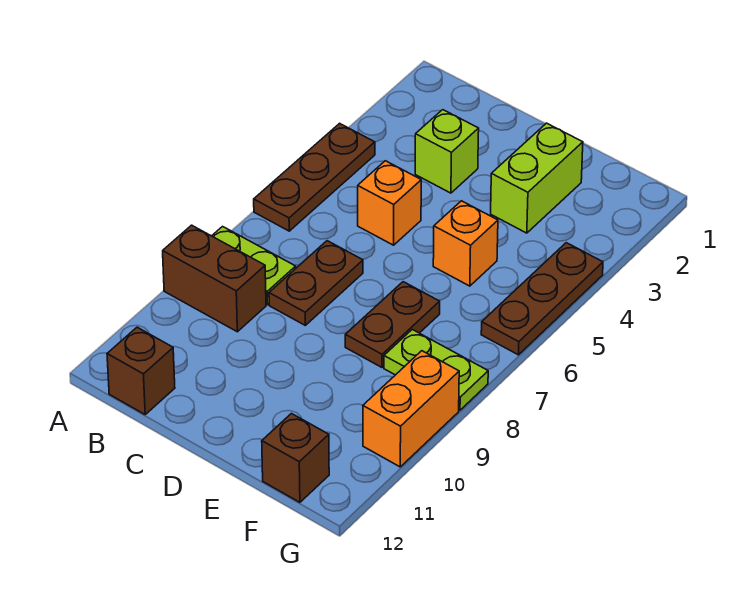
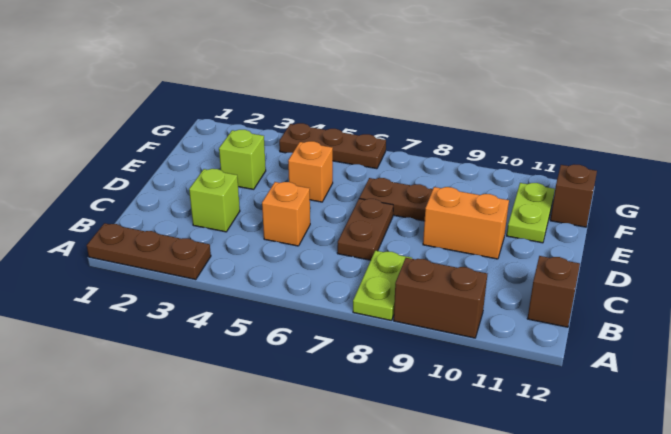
brown 1x3 plate [254,123,375,231] -> brown 1x3 plate moved to [87,223,211,280]
brown 1x2 brick [163,225,266,332] -> brown 1x2 brick turned to [394,258,487,338]
brown 1x2 plate [269,241,363,325] -> brown 1x2 plate turned to [337,199,393,260]
lime 1x2 brick [491,123,583,233] -> lime 1x1 brick [219,130,266,189]
lime 1x2 plate [384,330,488,410] -> lime 1x2 plate moved to [507,183,555,243]
orange 1x2 brick [363,351,459,467] -> orange 1x2 brick moved to [423,187,509,259]

